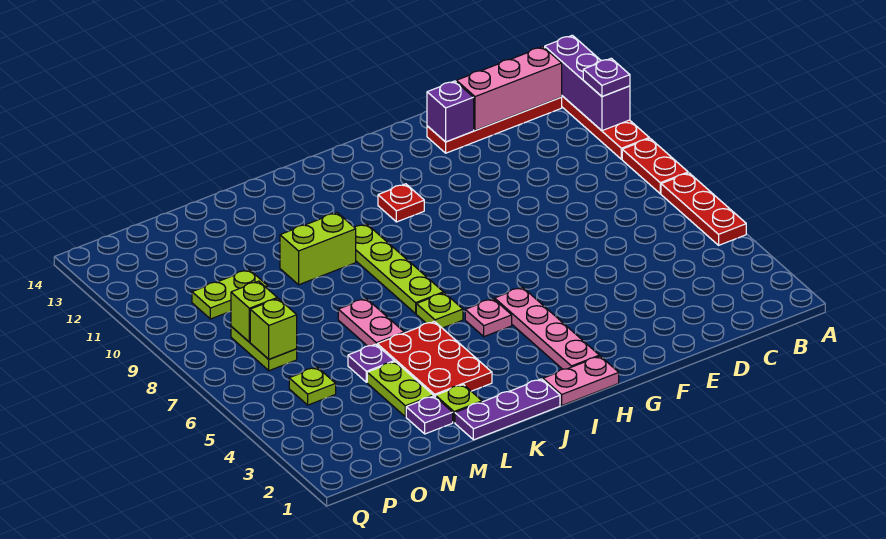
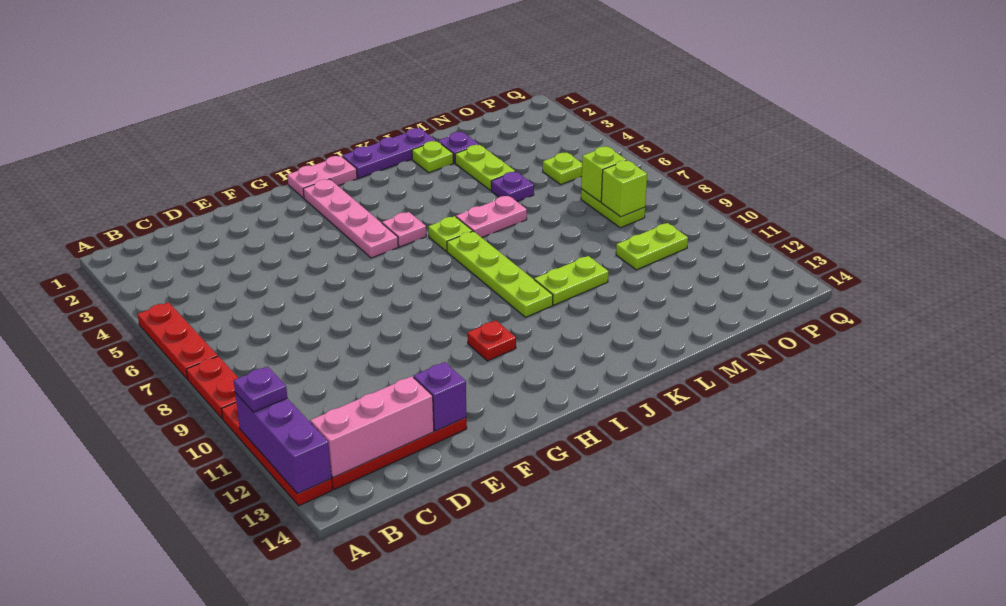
red 2x3 plate [377,321,492,397] -> none
lime 1x2 brick [280,213,356,285] -> lime 1x2 plate [534,256,609,305]
pink 1x2 plate [338,298,404,346] -> pink 1x2 plate turned to [456,196,527,238]

